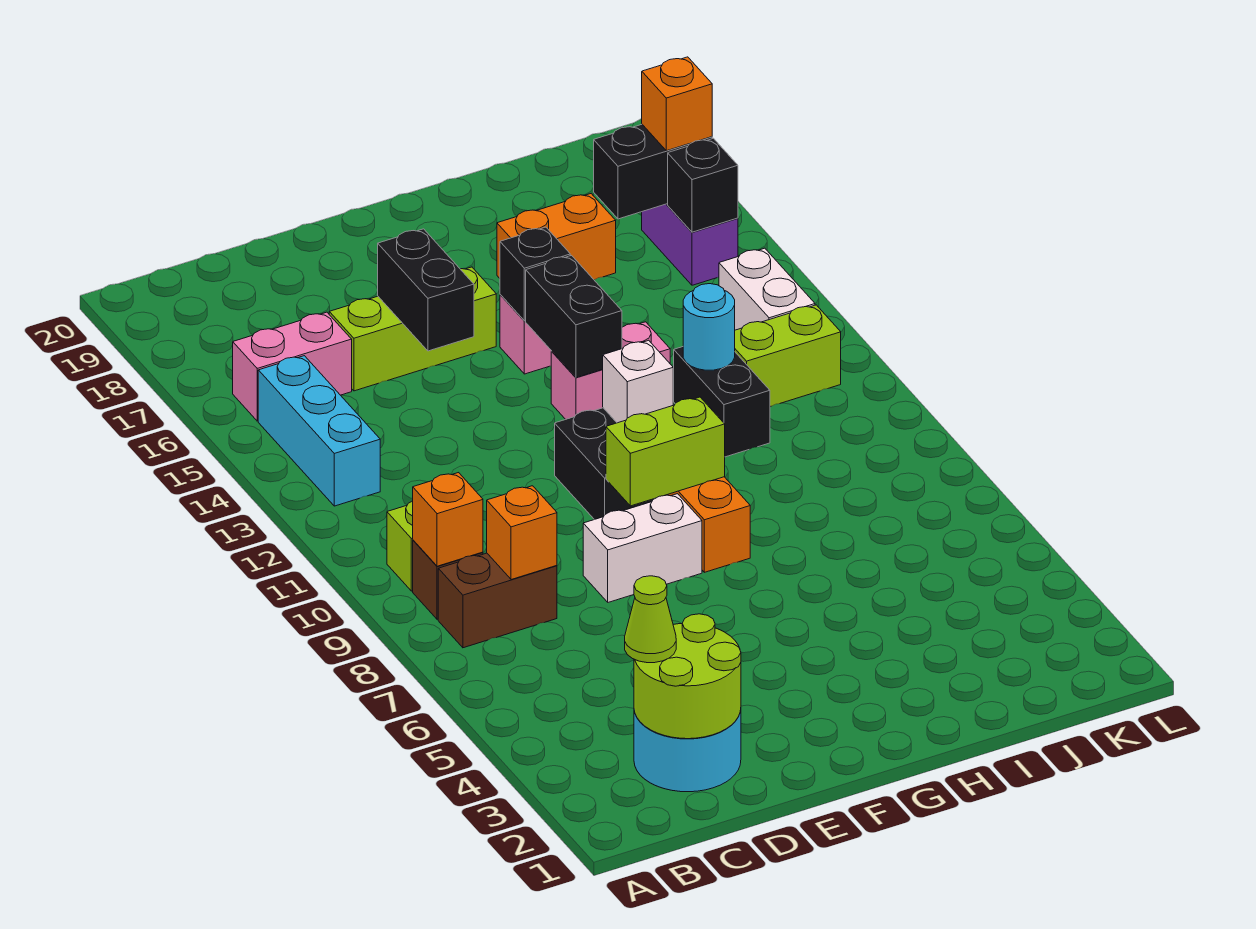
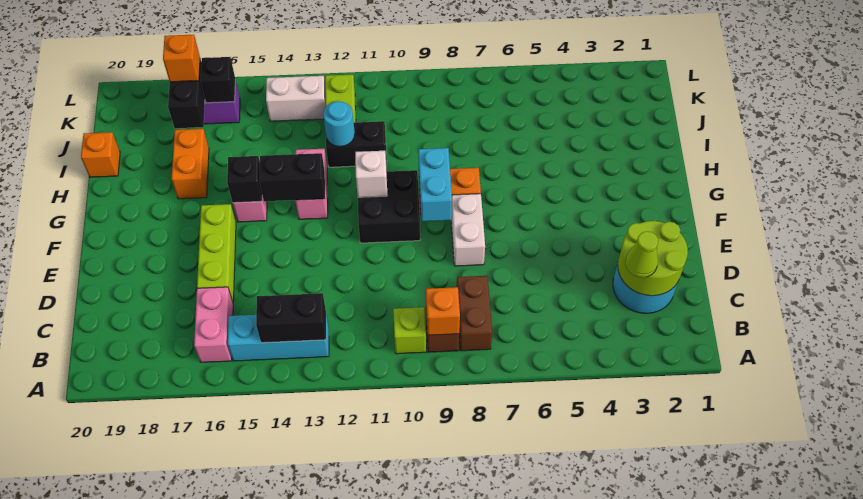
orange 1x1 brick [487,486,557,580] -> orange 1x1 brick moved to [81,132,120,177]
black 1x2 brick [378,229,474,351] -> black 1x2 brick moved to [256,293,326,343]
lime 1x2 brick [606,397,725,506] -> cyan 1x2 brick [418,148,452,221]

